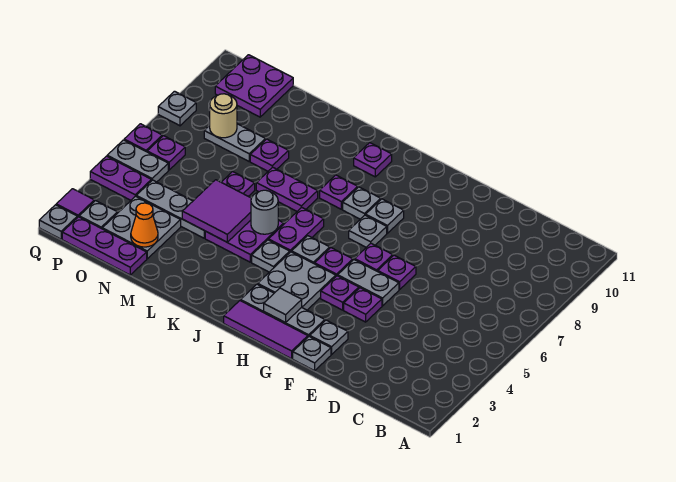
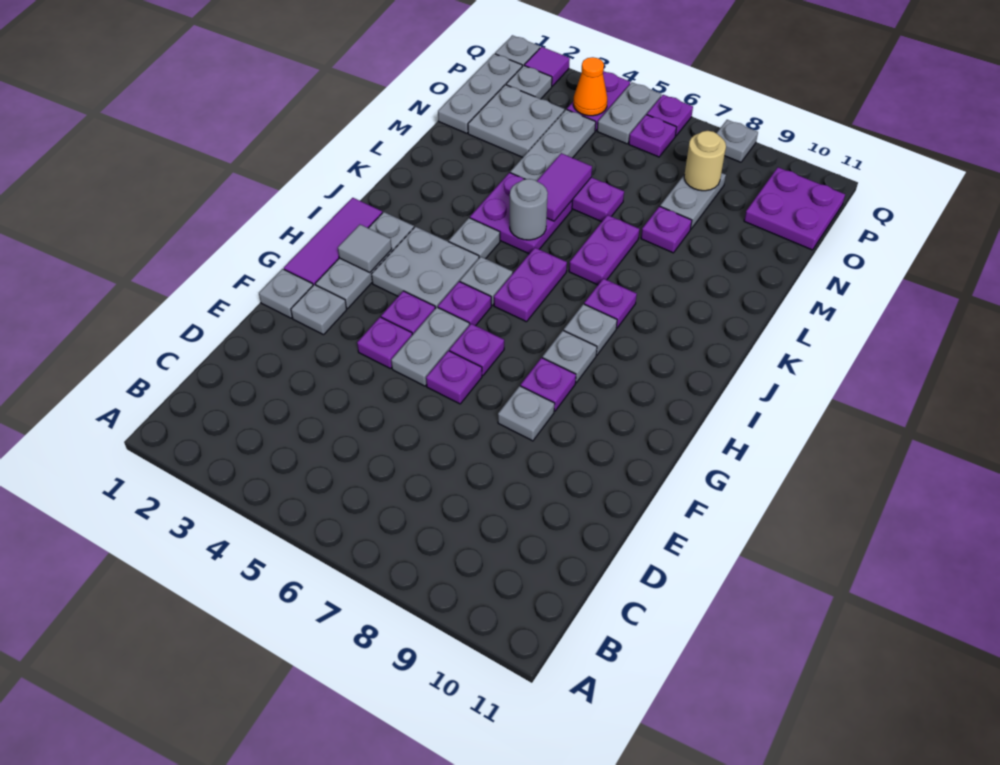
grey 1x1 plate [349,215,387,247] -> grey 1x1 plate moved to [498,386,555,441]
purple 1x2 plate [269,207,324,252] -> purple 1x2 plate turned to [494,248,567,322]
purple 1x1 plate [354,143,392,177] -> purple 1x1 plate moved to [521,358,576,411]
purple 2x2 tile [182,180,251,242] -> purple 1x2 tile [537,153,592,221]
purple 1x3 plate [62,217,147,275] -> grey 1x3 plate [438,54,522,133]
orange 1x1 cone [131,203,158,247] -> orange 1x1 cone moved to [573,57,607,116]

